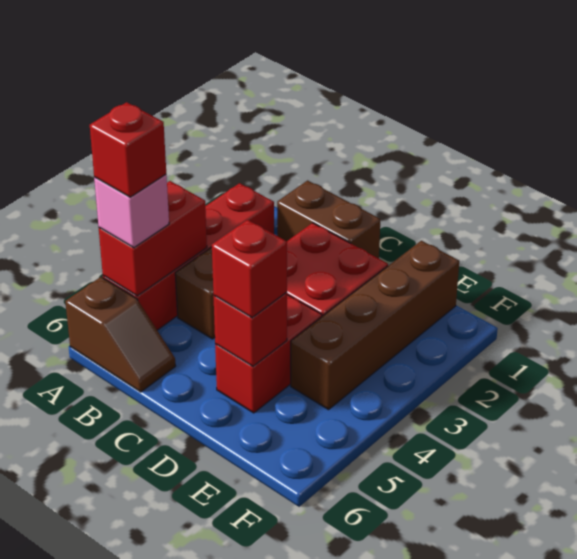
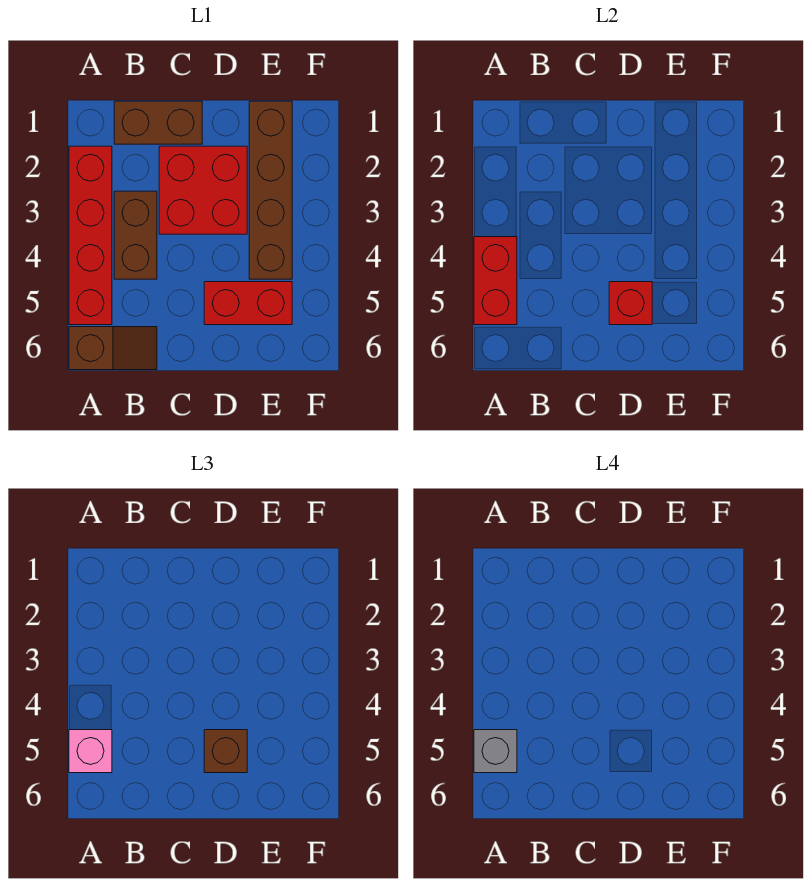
red 1x1 brick [90,102,166,197] -> grey 1x1 brick [474,730,517,773]
red 1x2 brick [215,295,322,413] -> red 1x2 brick turned to [204,282,292,325]
red 1x1 brick [212,220,287,318] -> brown 1x1 brick [204,730,247,773]

